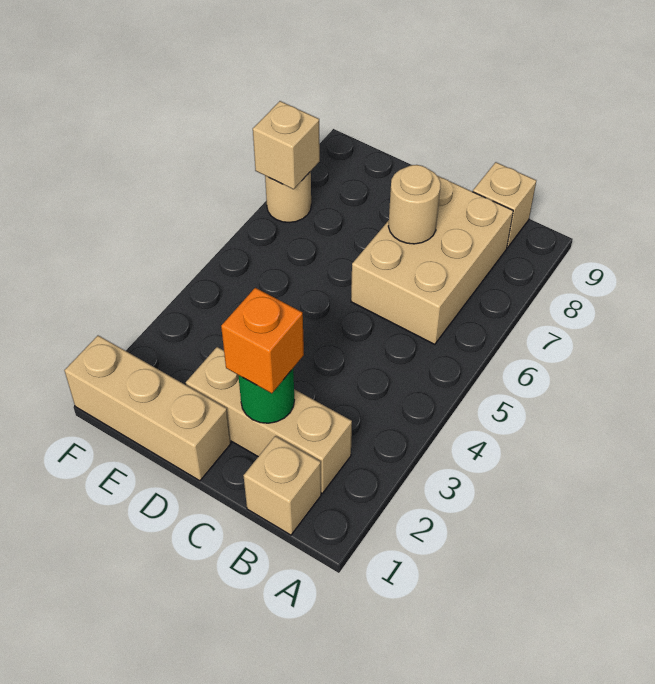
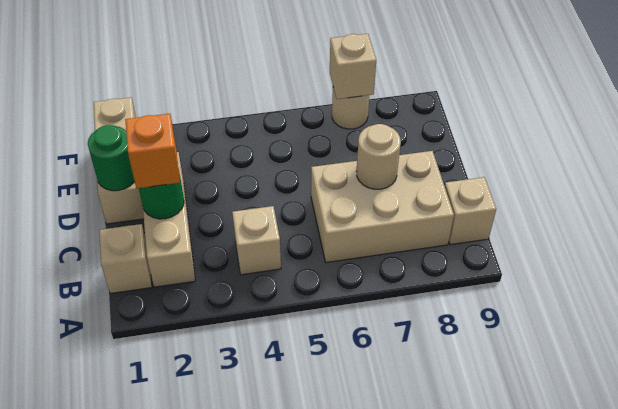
none -> tan 1x1 brick [232,206,281,275]
none -> green 1x1 round brick [88,125,135,191]

